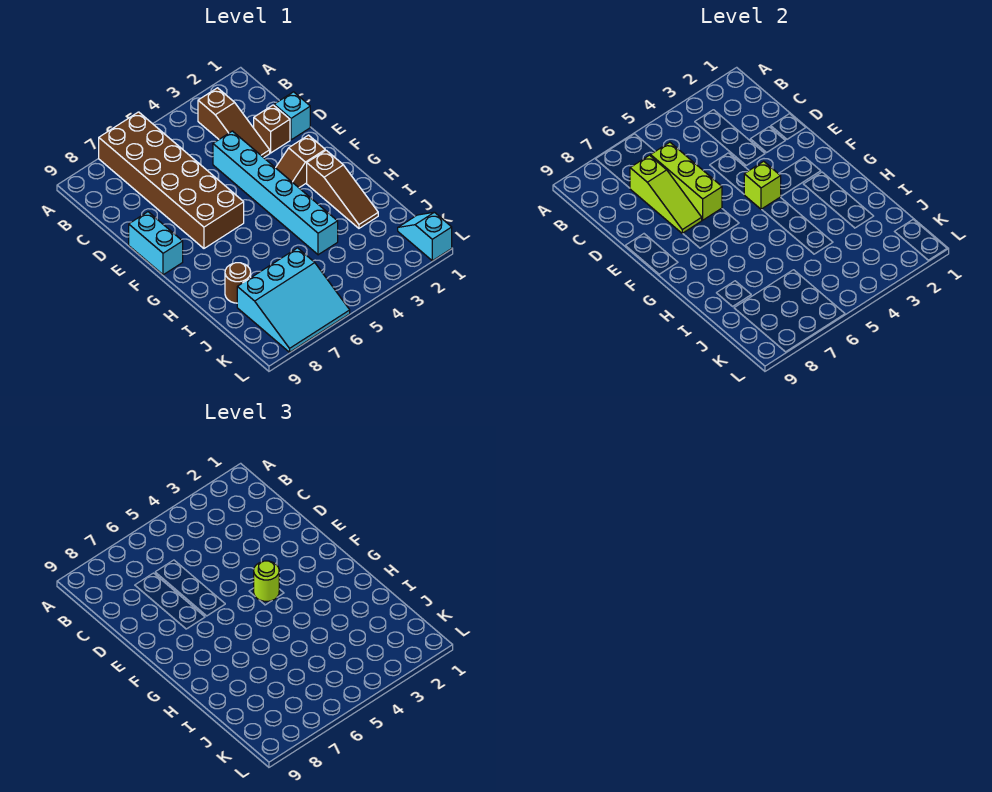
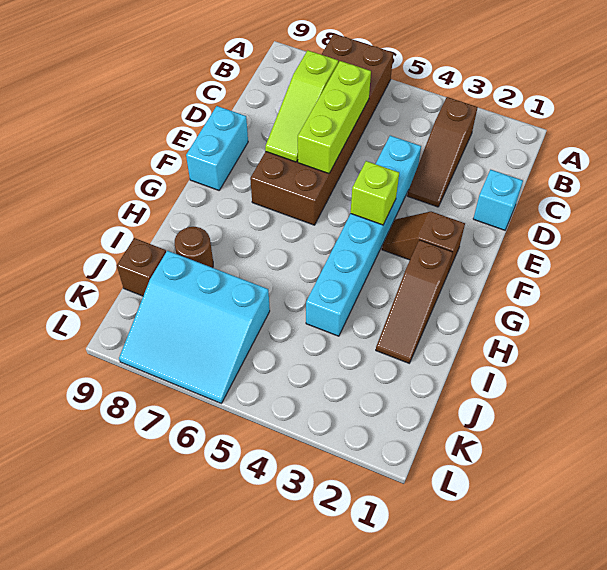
brown 1x1 brick [254,105,290,153] -> brown 1x1 brick moved to [117,238,166,296]
lime 1x1 round brick [254,561,279,601] -> none
cyan 1x2 slope [398,212,452,261] -> none

